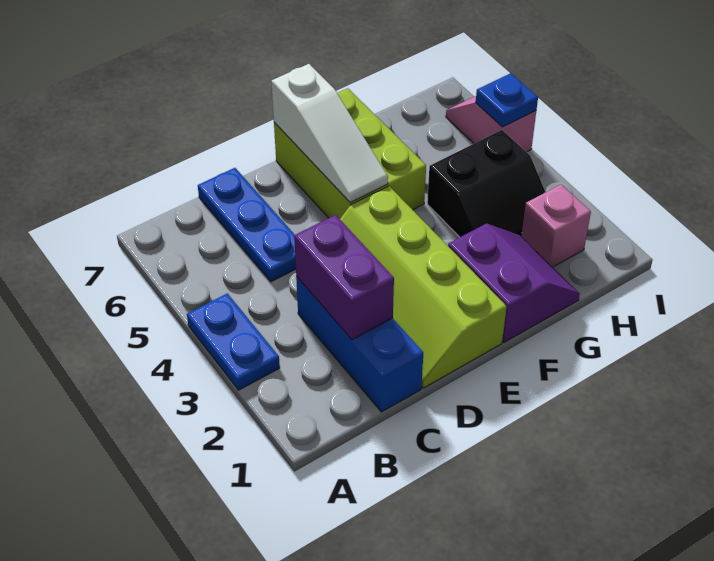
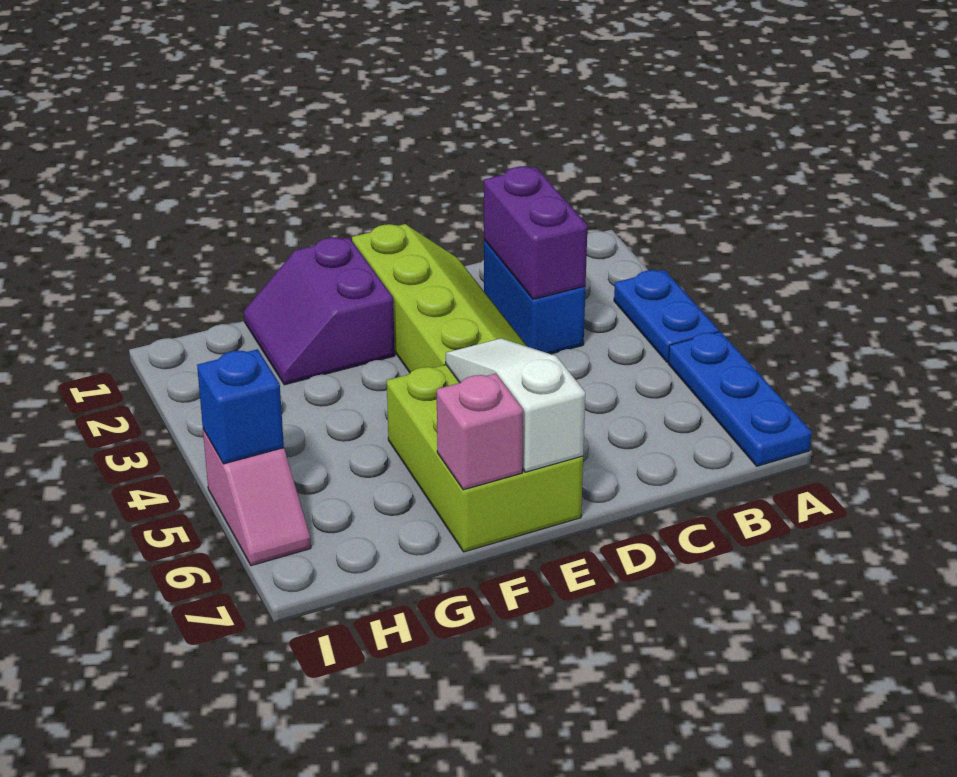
blue 1x3 brick [296,276,423,412] -> blue 1x2 brick [484,240,585,354]
blue 1x3 plate [198,168,296,282] -> blue 1x3 plate moved to [668,332,812,466]
black 2x2 slope [427,130,545,237] -> none
pink 1x1 brick [521,184,591,267] -> pink 1x1 brick moved to [437,373,523,490]
blue 1x1 plate [476,73,538,127] -> blue 1x1 brick [197,349,284,464]

